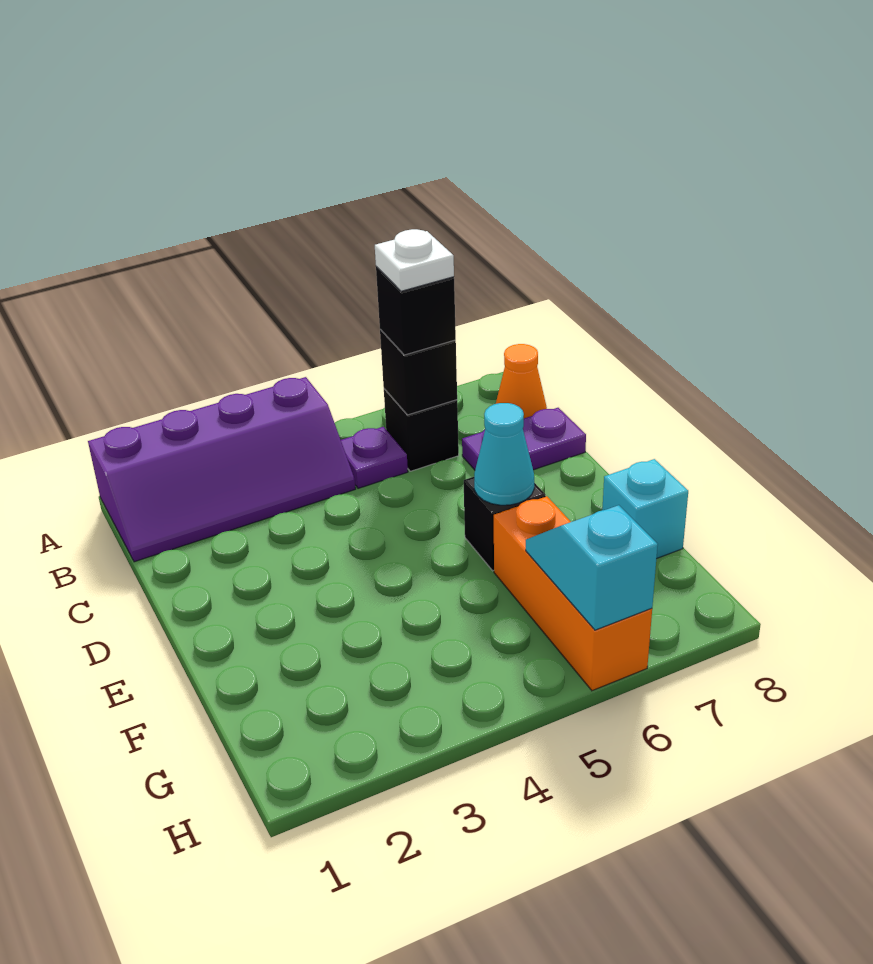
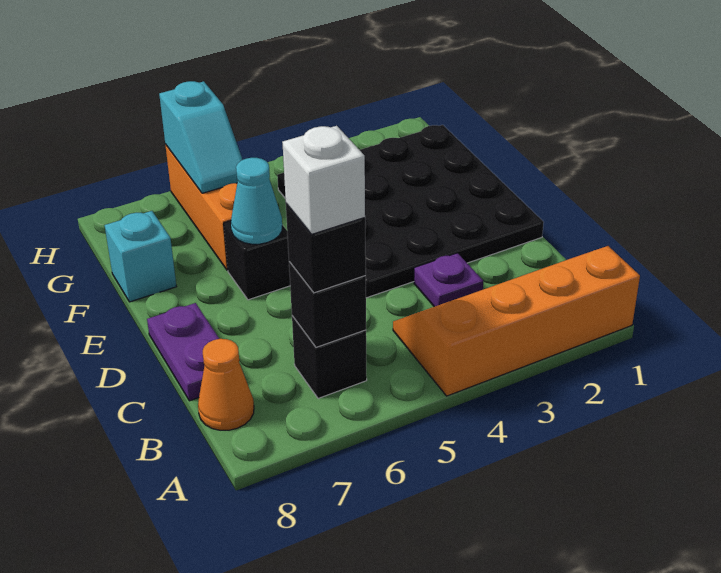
purple 2x4 slope [88,377,356,562] -> orange 2x4 slope [393,246,640,396]
purple 1x1 plate [341,427,408,488] -> purple 1x1 plate moved to [414,253,483,307]
white 1x1 plate [375,229,454,291] -> white 1x1 brick [282,126,365,234]
purple 1x2 plate [462,408,586,470] -> purple 1x2 plate turned to [147,303,219,401]
none -> black 4x4 plate [277,125,544,298]

